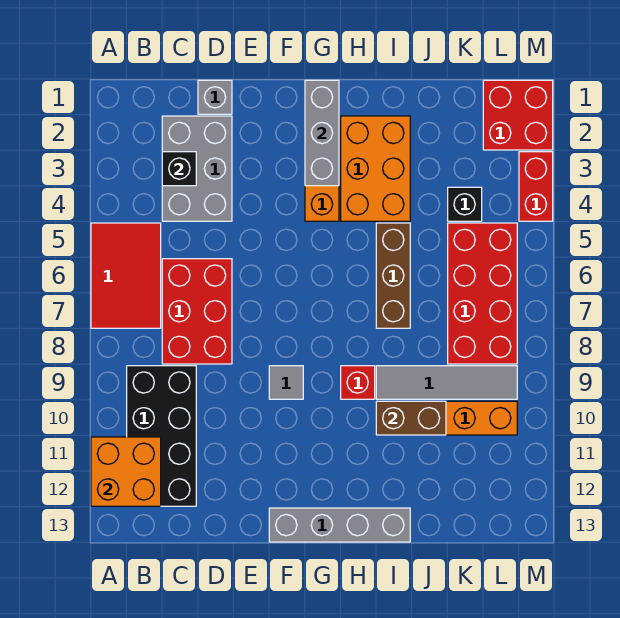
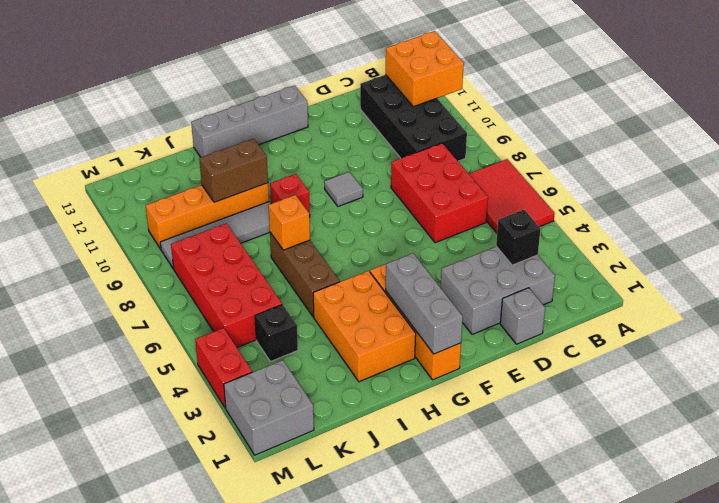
grey 2x3 brick [162,116,232,221] -> grey 2x3 brick turned to [441,247,555,334]
none -> orange 1x1 brick [268,195,310,250]
red 2x2 brick [483,80,553,150] -> grey 2x2 brick [224,360,314,455]

